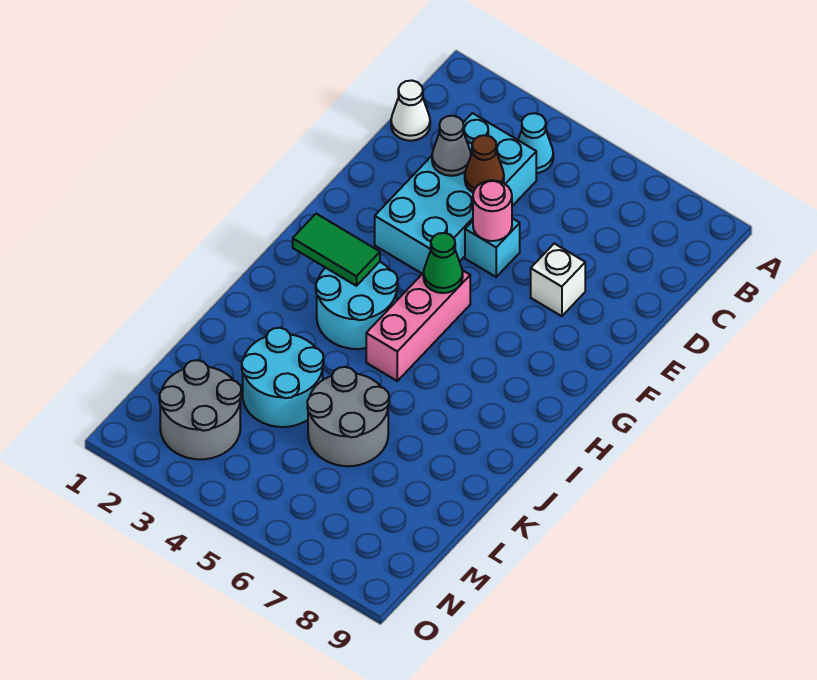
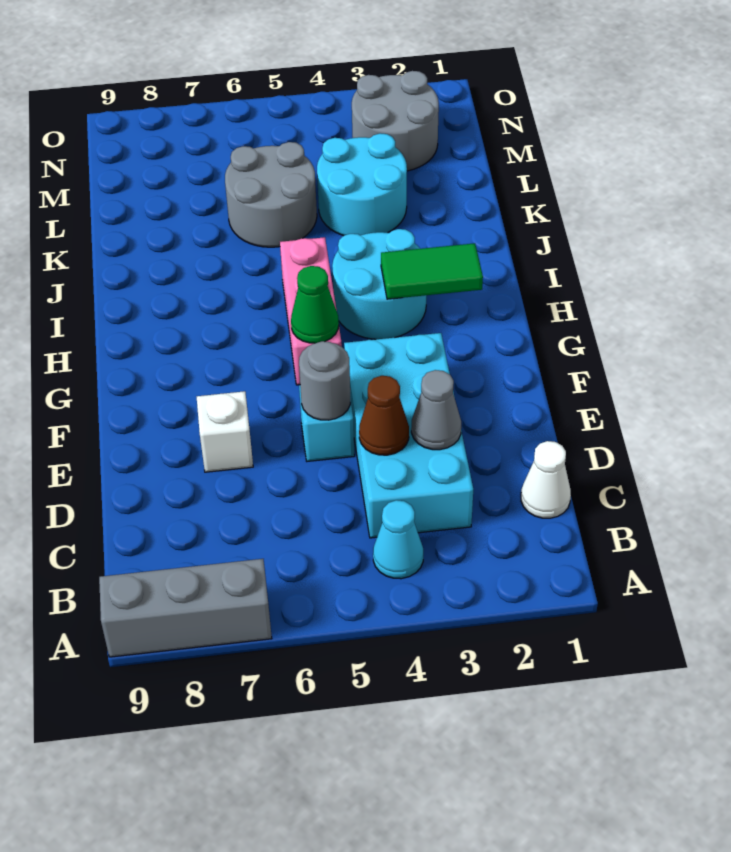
none -> grey 1x3 brick [99,559,272,657]
pink 1x1 round brick [473,180,512,241] -> grey 1x1 round brick [299,341,350,420]

